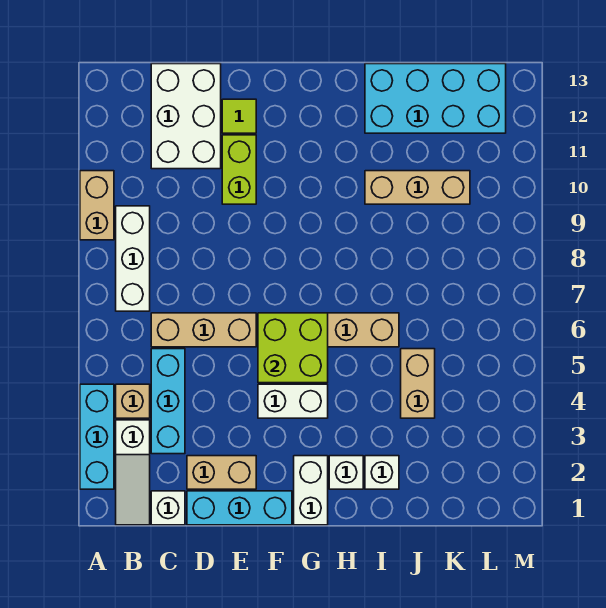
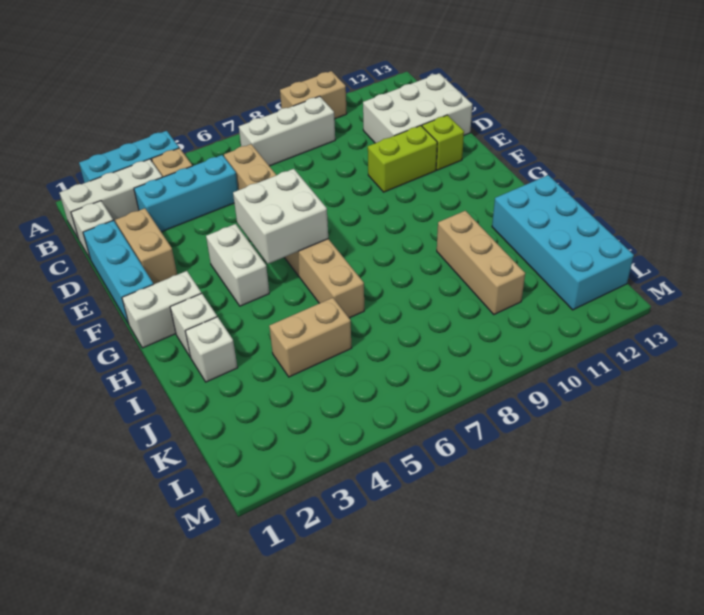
white 1x3 slope [116,420,150,525] -> white 1x3 brick [60,159,162,238]
lime 1x1 tile [222,99,256,133] -> lime 1x1 brick [422,115,464,170]
lime 2x2 brick [258,313,328,383] -> white 2x2 brick [233,169,328,264]

